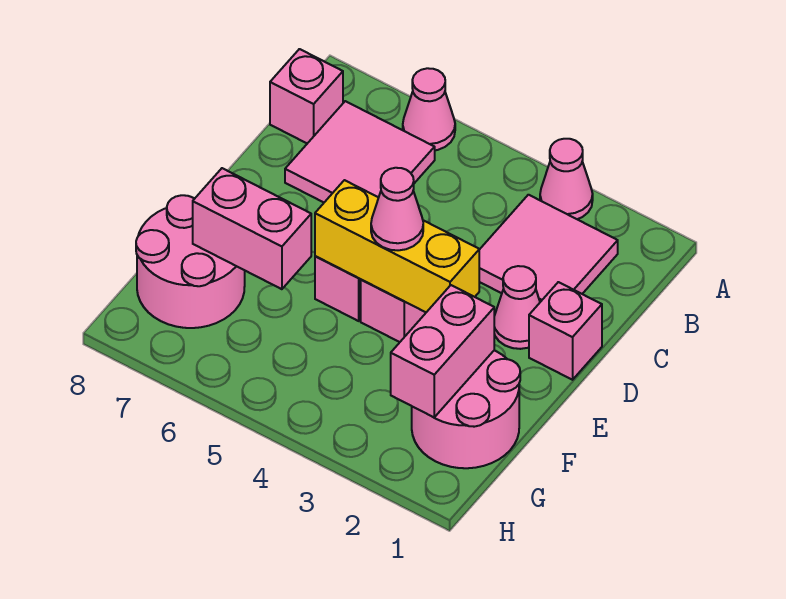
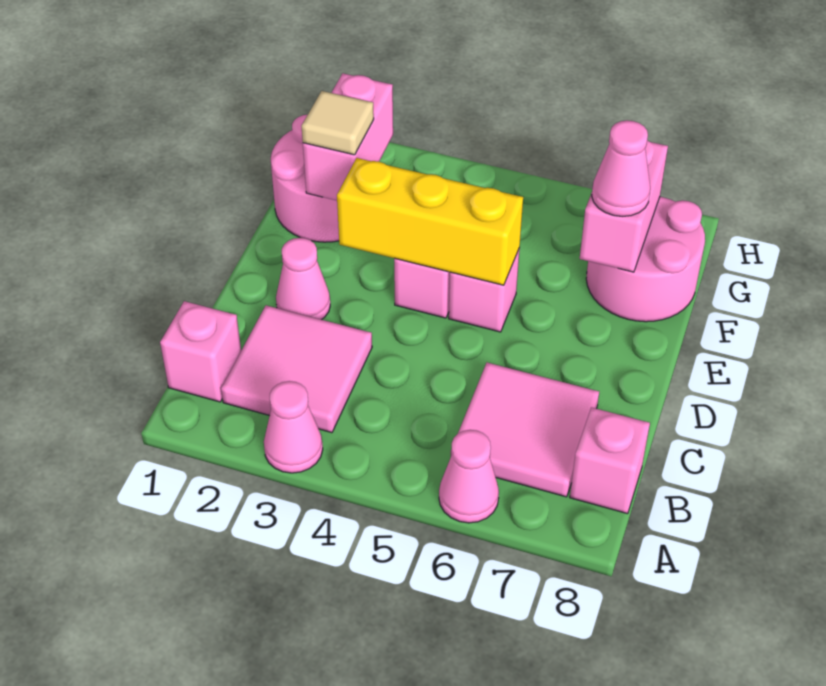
pink 1x1 brick [529,282,602,380] -> pink 1x1 brick moved to [160,301,241,402]
pink 1x1 cone [371,168,423,250] -> pink 1x1 cone moved to [592,120,650,216]
none -> tan 1x1 tile [302,91,374,155]
pink 1x2 brick [193,168,311,289] -> pink 1x2 brick turned to [580,140,668,272]

